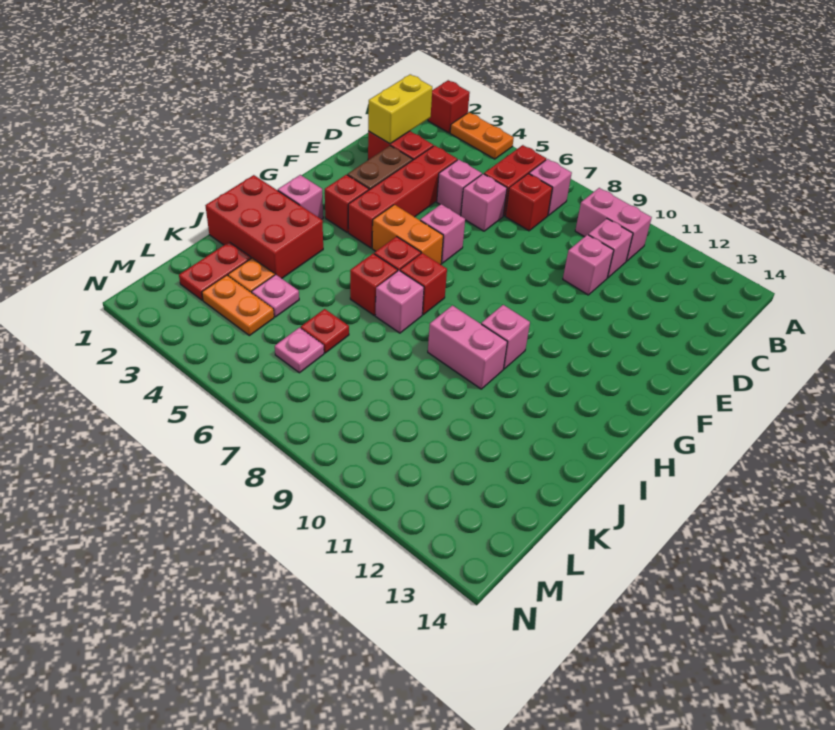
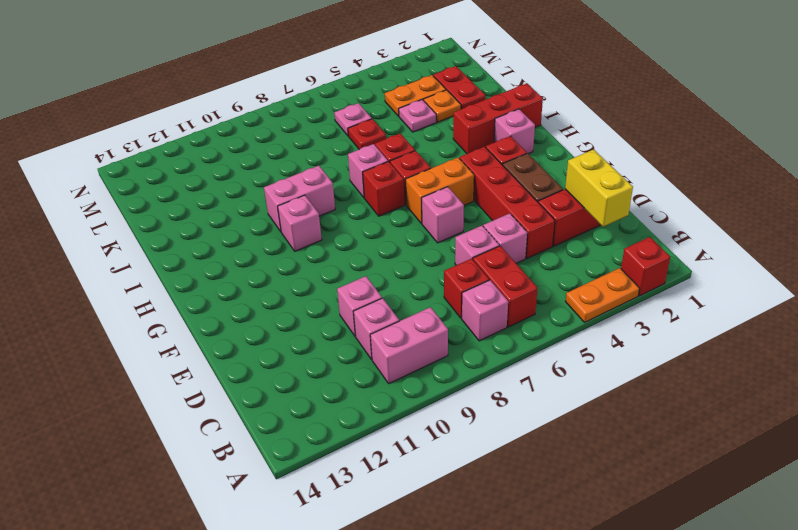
red 2x3 brick [205,175,323,278] -> red 1x3 brick [453,83,543,153]

